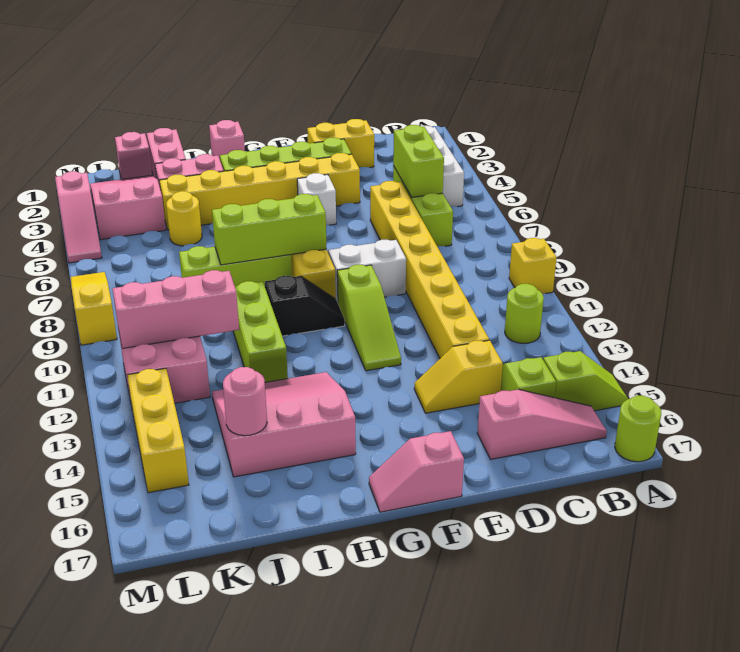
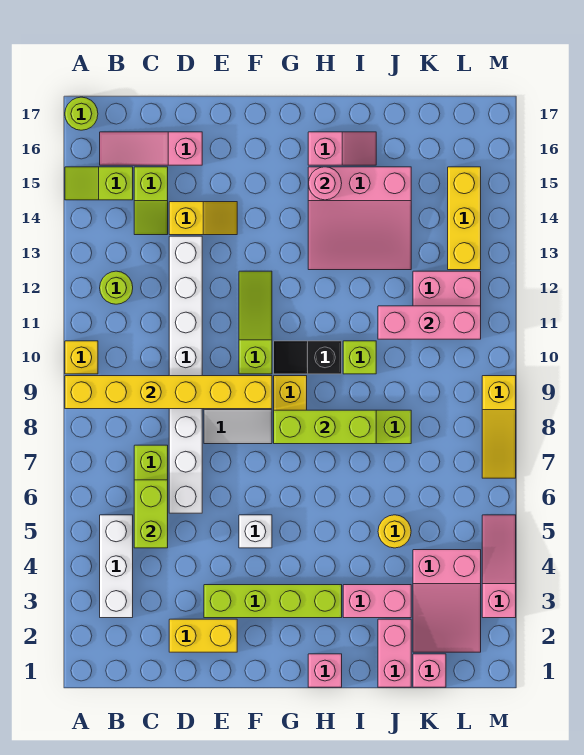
yellow 1x8 brick [370,181,489,358] -> white 1x8 brick [169,236,202,513]
yellow 1x6 brick [159,153,360,230] -> yellow 1x6 brick moved to [65,376,272,409]
pink 1x2 slope [369,431,464,512] -> pink 1x2 slope moved to [308,132,376,165]
lime 1x3 brick [233,281,288,382] -> lime 1x1 brick [343,341,376,374]
pink 1x1 round brick [223,367,267,436] -> pink 1x1 round brick moved to [308,167,342,200]

